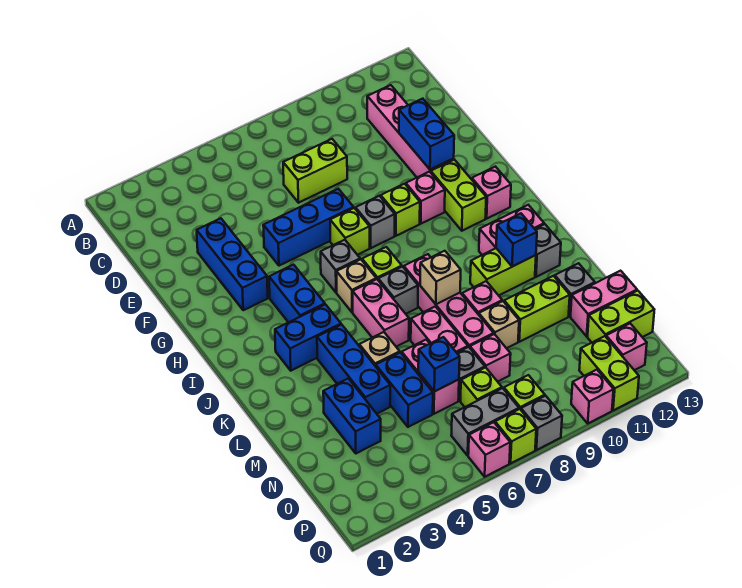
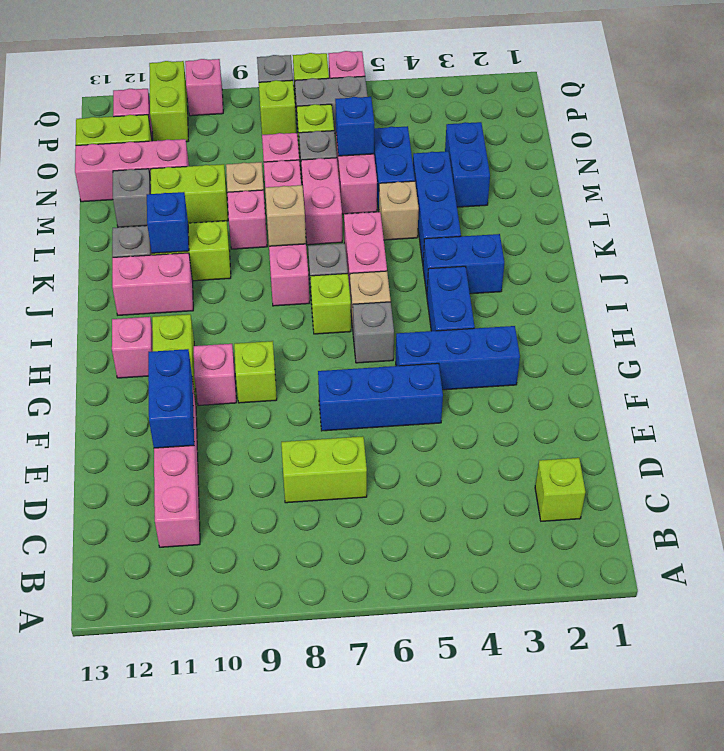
blue 1x3 brick [197,218,268,310] -> blue 1x3 brick turned to [396,326,520,390]
lime 1x1 brick [330,208,370,255] -> lime 1x1 brick moved to [535,458,586,521]
grey 1x1 brick [356,196,395,248] -> none
pink 1x2 brick [570,271,637,336] -> pink 1x3 brick [75,139,189,202]

